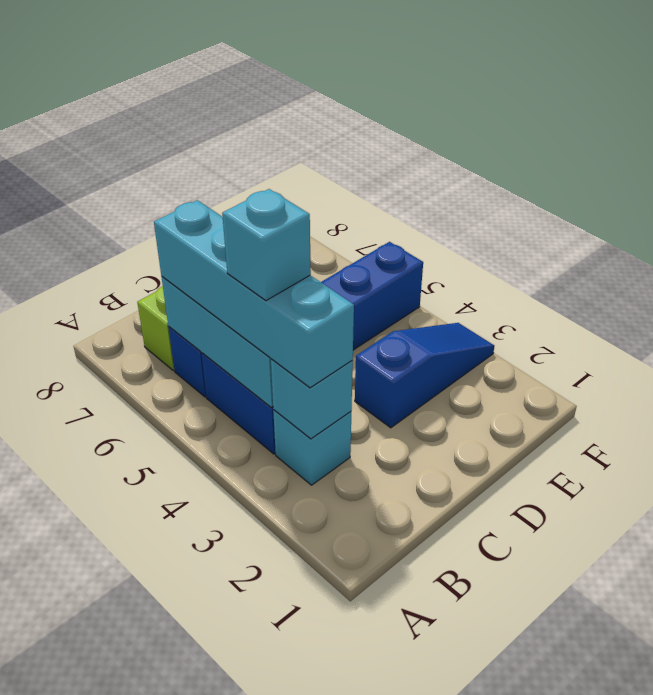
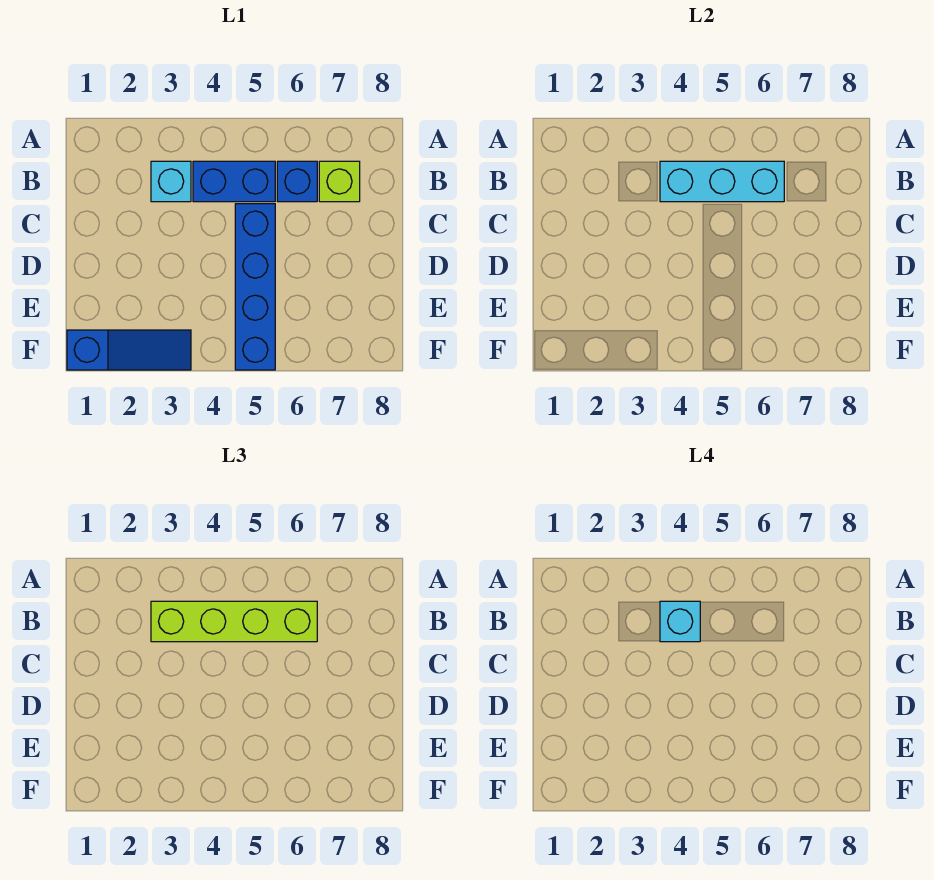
cyan 1x1 brick [271,359,353,439] -> none
cyan 1x4 brick [154,200,354,388] -> lime 1x4 brick [151,601,317,642]
blue 1x3 slope [355,323,494,428] -> blue 1x3 slope turned to [67,330,191,370]

